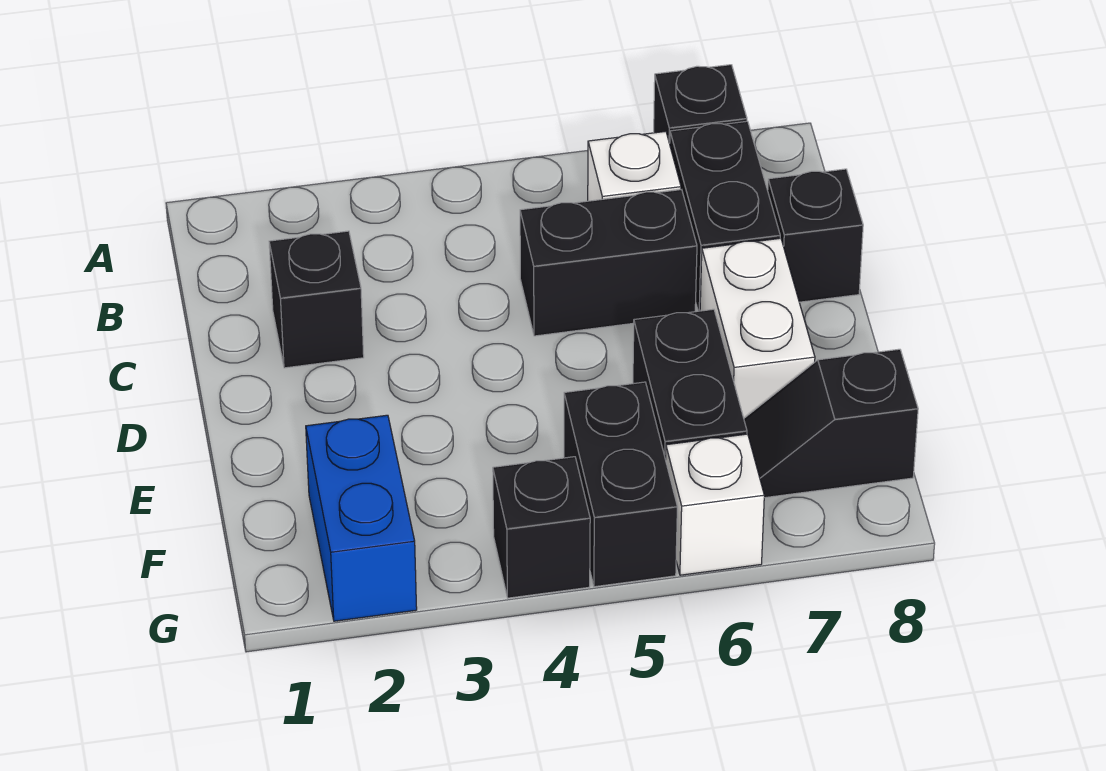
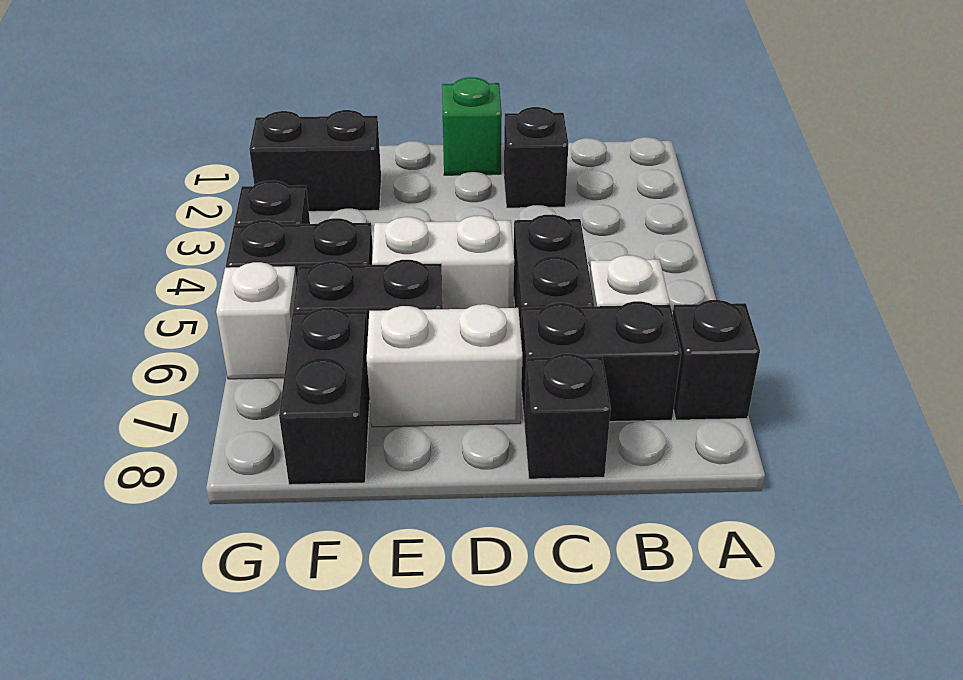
none -> green 1x1 brick [442,77,502,175]
none -> white 1x2 brick [372,216,514,309]
blue 1x2 brick [306,415,417,621] -> black 1x2 brick [249,110,381,212]
black 1x2 slope [744,349,918,498] -> black 1x2 brick [279,307,370,485]

